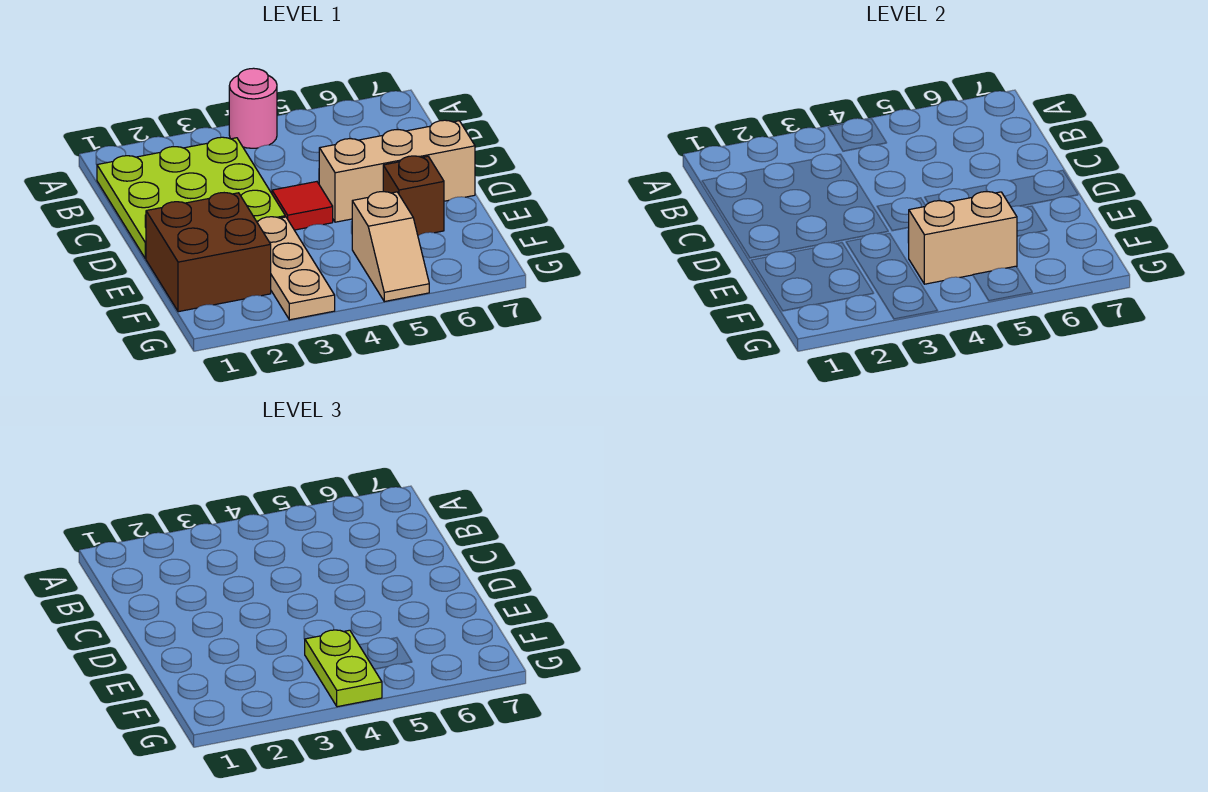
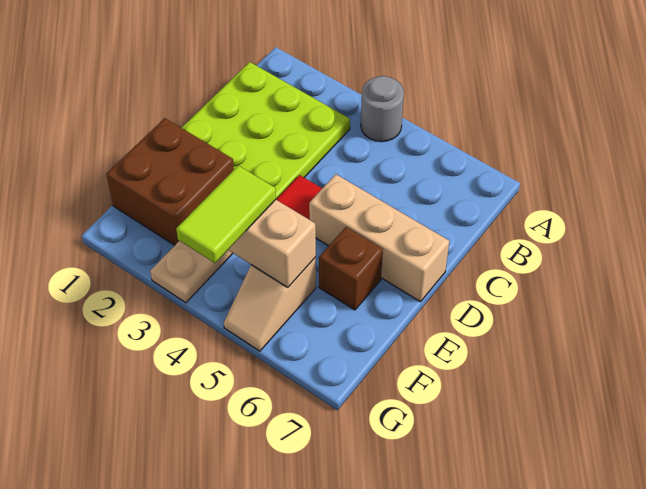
pink 1x1 round brick [229,68,277,148] -> grey 1x1 round brick [361,76,404,142]
lime 1x2 plate [305,630,382,707] -> lime 1x2 tile [176,165,276,263]

